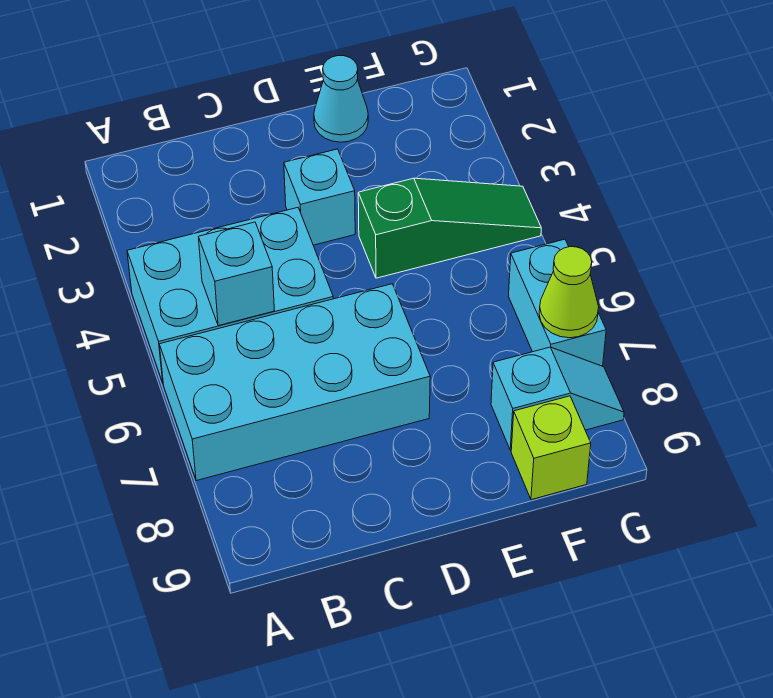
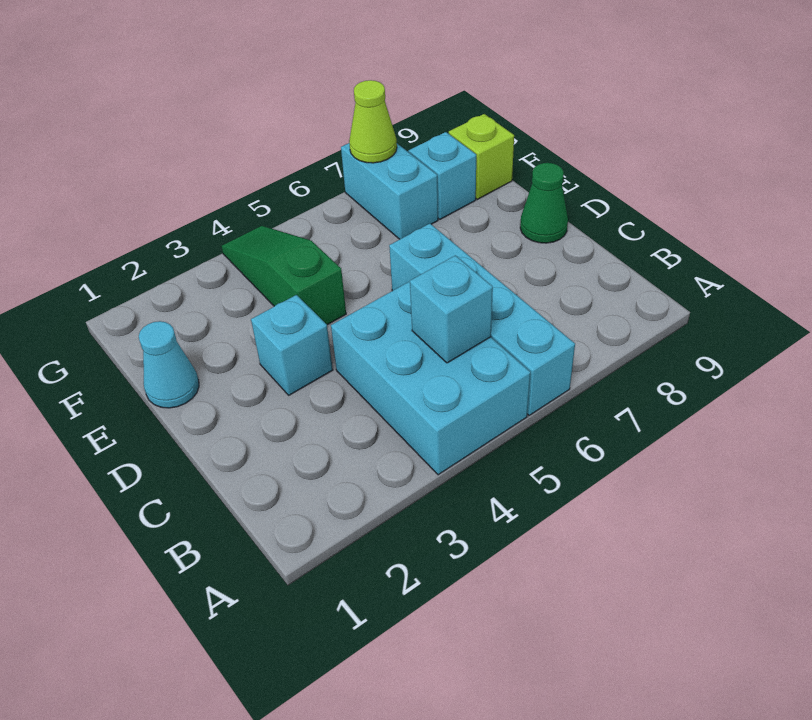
cyan 2x4 brick [159,284,430,481] -> cyan 1x4 brick [389,224,575,415]
none -> green 1x1 cone [520,163,568,243]
cyan 1x2 brick [509,239,606,366] -> cyan 1x2 brick turned to [341,143,438,239]

